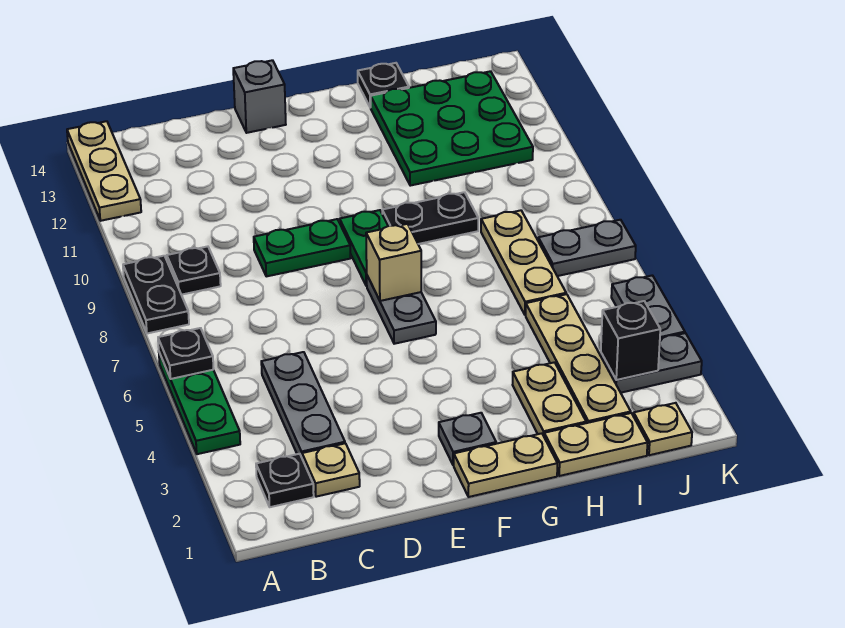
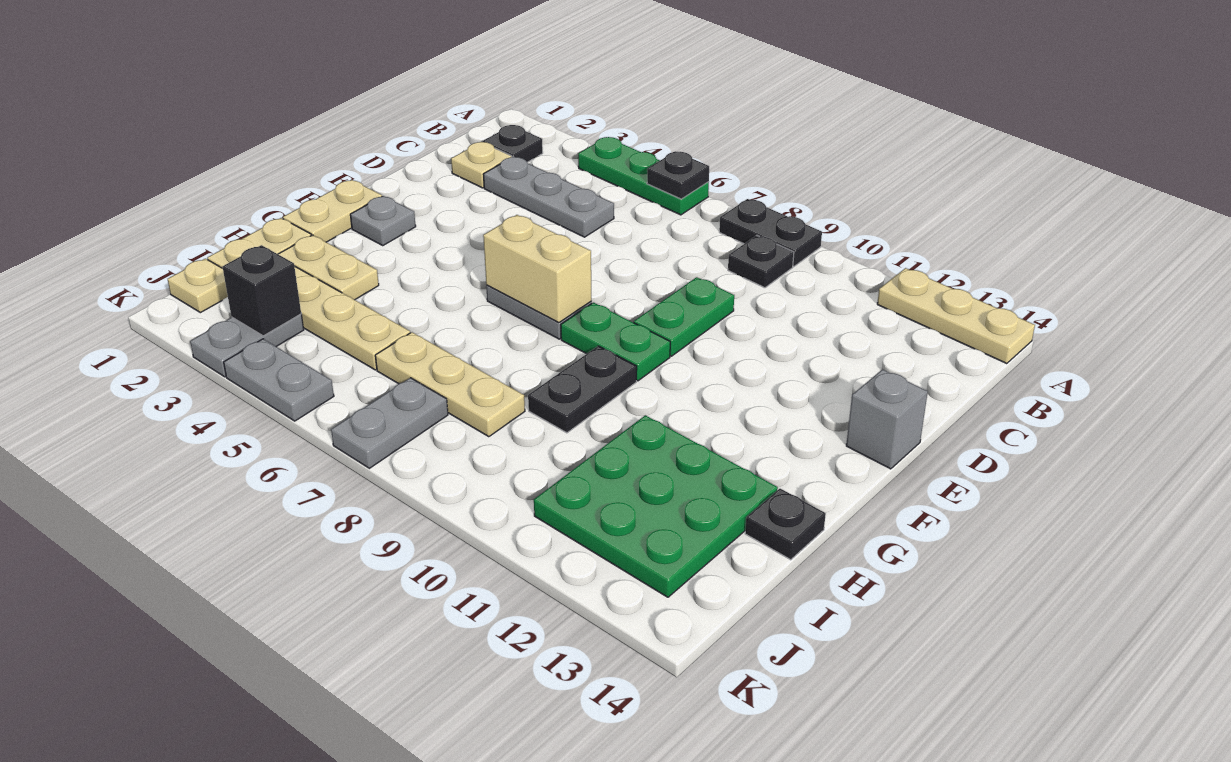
tan 1x1 brick [366,224,421,301] -> tan 1x2 brick [483,215,591,323]

